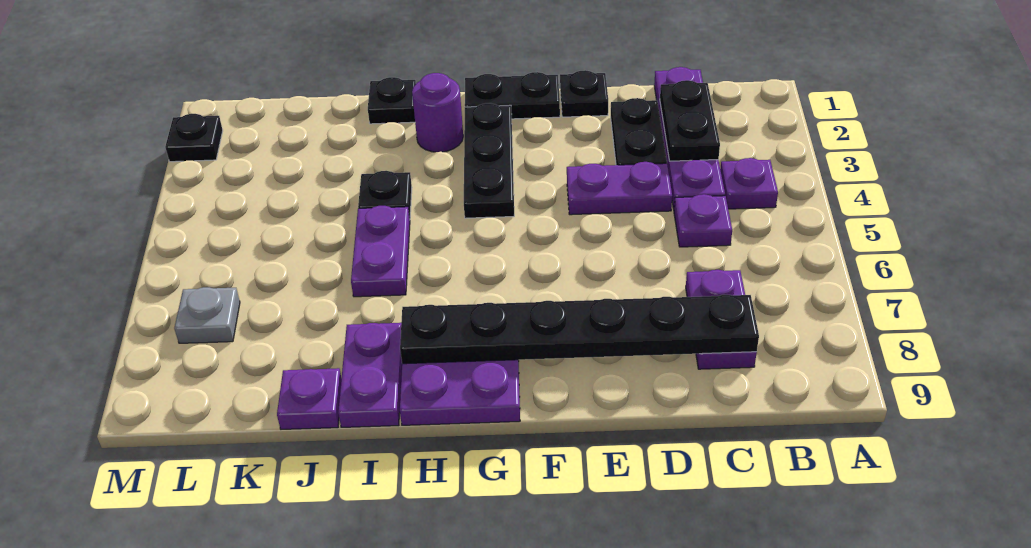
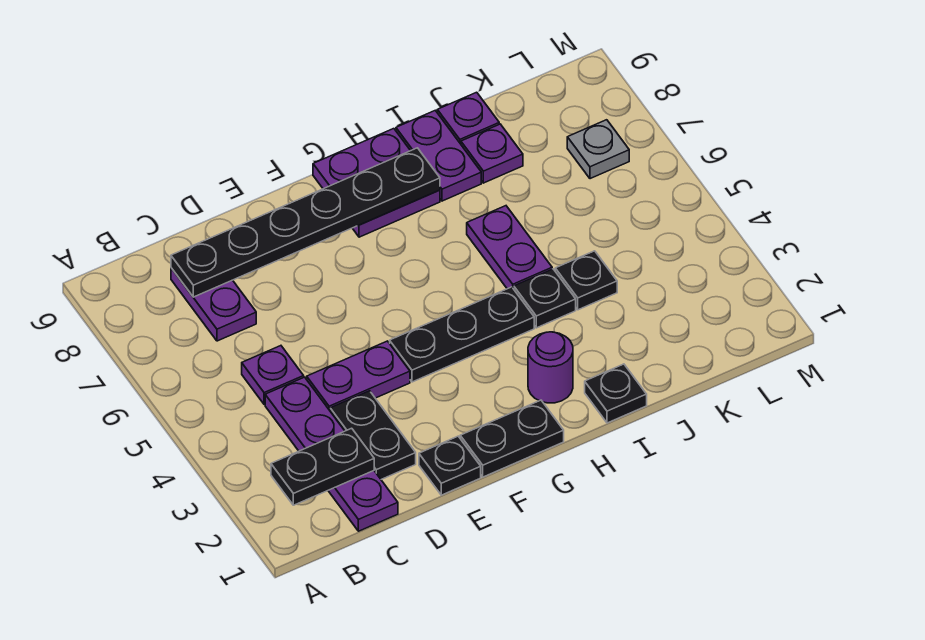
purple 1x1 plate [720,158,778,209] -> purple 1x1 plate moved to [461,124,523,183]
black 1x2 plate [660,80,720,161] -> black 1x2 plate turned to [271,428,374,505]
black 1x3 plate [464,103,514,218] -> black 1x3 plate turned to [390,287,534,382]
black 1x1 plate [165,114,223,162] -> black 1x1 plate moved to [555,251,617,310]

